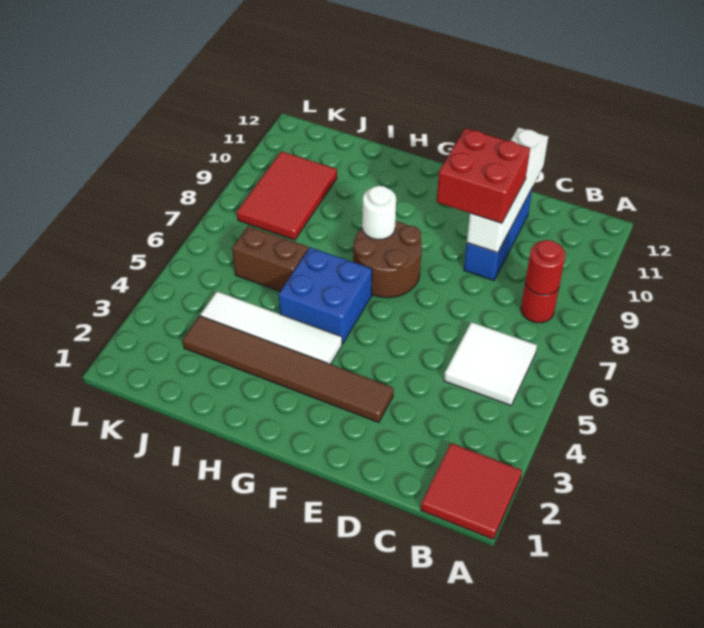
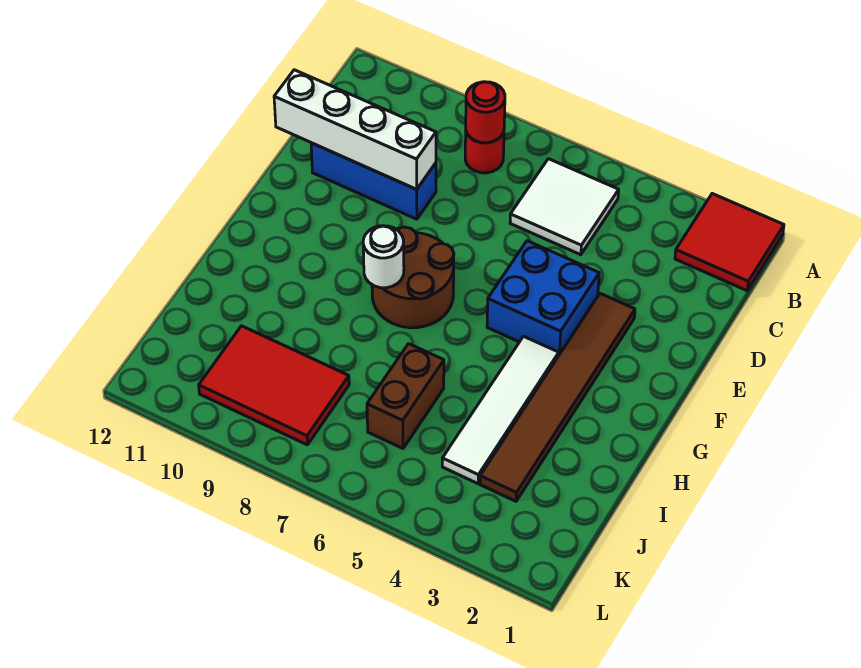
red 2x2 brick [437,128,530,223] -> none
blue 2x2 brick [279,247,372,344] -> blue 2x2 brick moved to [487,241,599,355]

